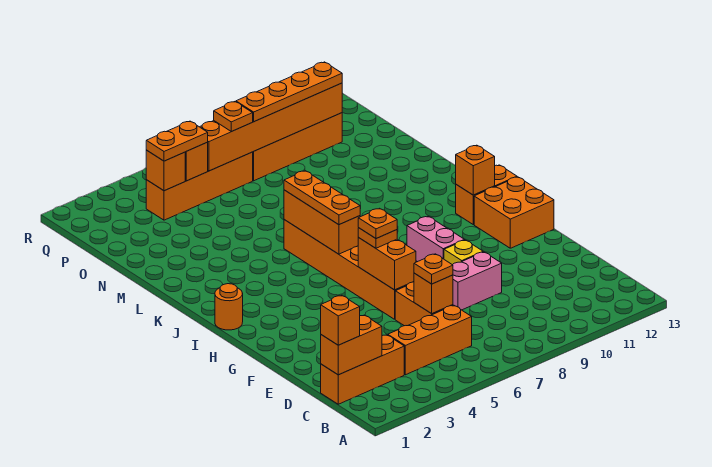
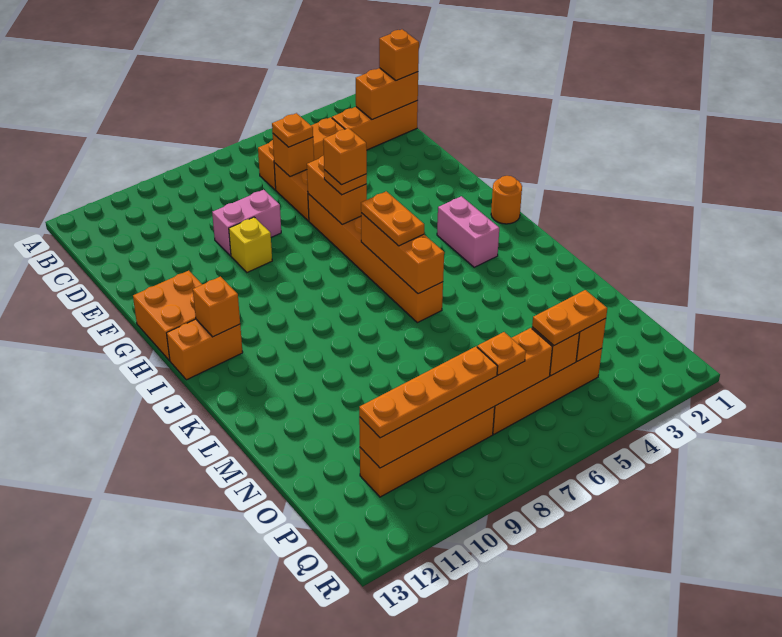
orange 1x1 plate [358,208,397,239] -> orange 1x1 brick [323,128,367,185]
pink 1x2 brick [407,216,464,262] -> pink 1x2 brick moved to [437,196,499,267]
orange 1x3 plate [284,171,360,225] -> orange 1x2 plate [361,191,424,246]

